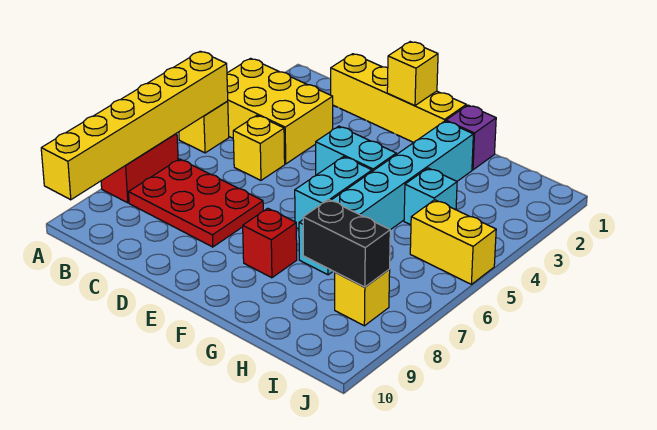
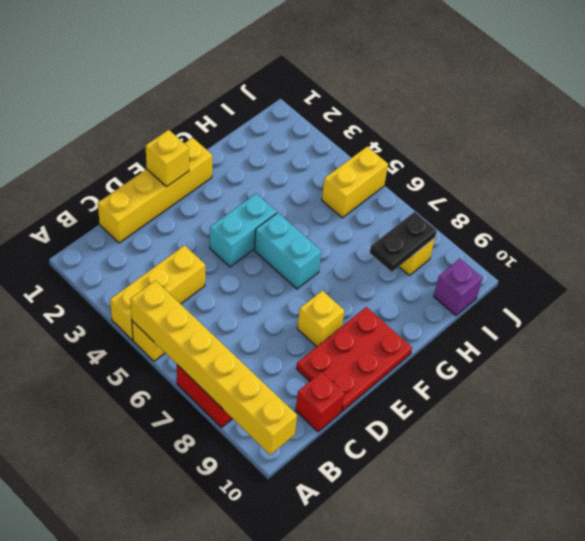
yellow 2x3 brick [227,58,333,164] -> yellow 1x3 brick [110,245,205,340]
red 2x3 plate [129,159,263,247] -> red 2x3 plate moved to [297,307,412,411]
yellow 1x1 brick [233,115,285,180] -> yellow 1x1 brick moved to [297,291,344,347]
red 1x1 brick [243,208,297,278] -> red 1x1 brick moved to [296,372,344,432]
purple 1x1 brick [446,105,496,170] -> purple 1x1 brick moved to [434,259,482,316]
cyan 1x6 brick [299,121,473,275] -> none
cyan 1x1 brick [404,168,457,225] -> none
black 1x2 brick [303,199,390,287] -> black 1x2 plate [370,212,437,272]

